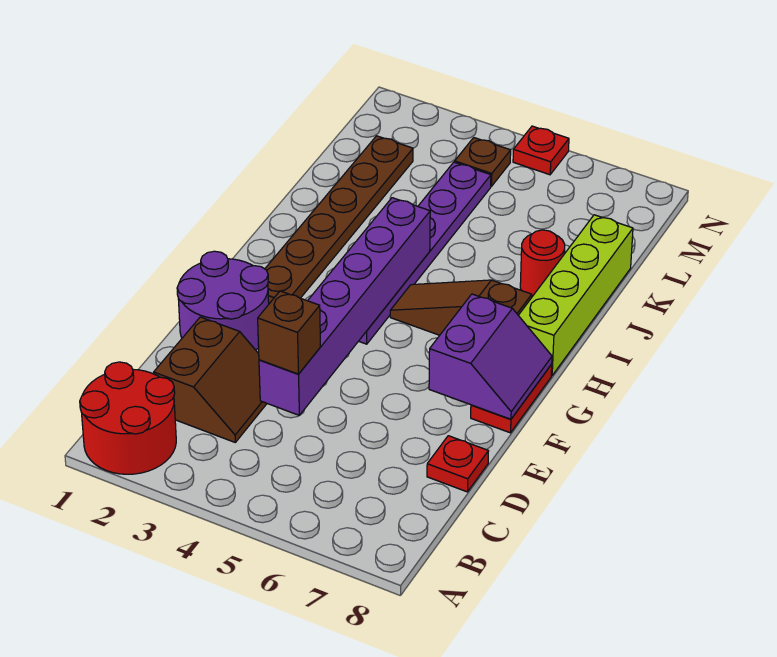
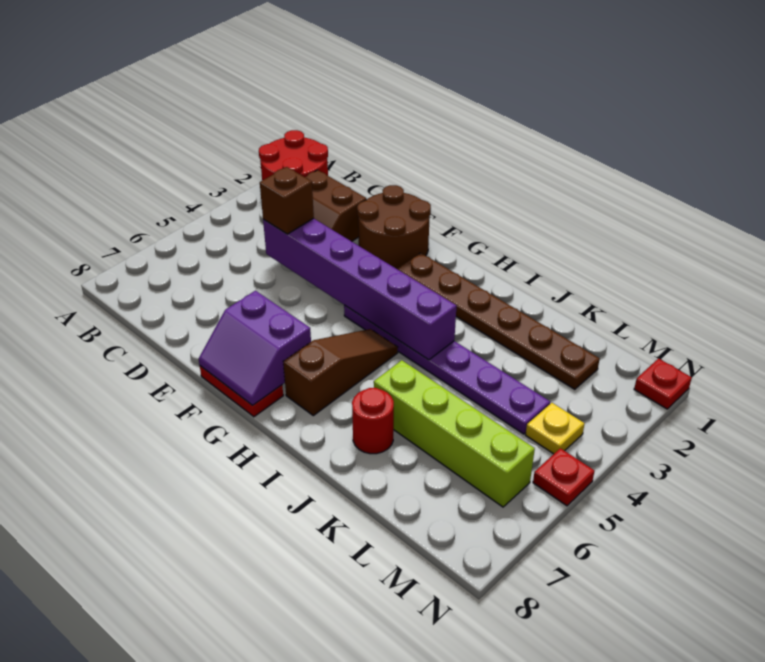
red 1x1 plate [427,436,489,492] -> red 1x1 plate moved to [634,359,692,409]
purple 2x2 round brick [177,251,269,350] -> brown 2x2 round brick [357,185,431,269]
lime 1x4 brick [518,215,633,376] -> lime 1x4 brick moved to [374,360,535,507]
brown 1x1 plate [455,138,511,186] -> yellow 1x1 plate [526,403,585,454]

